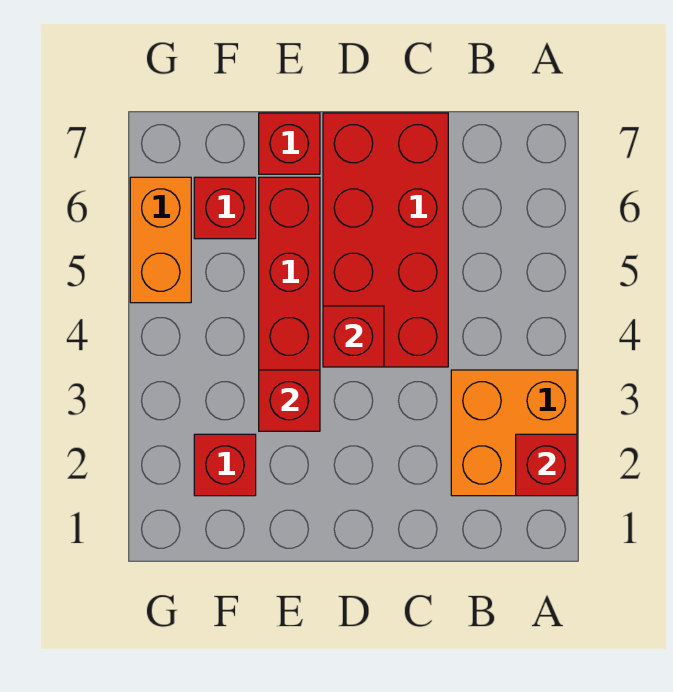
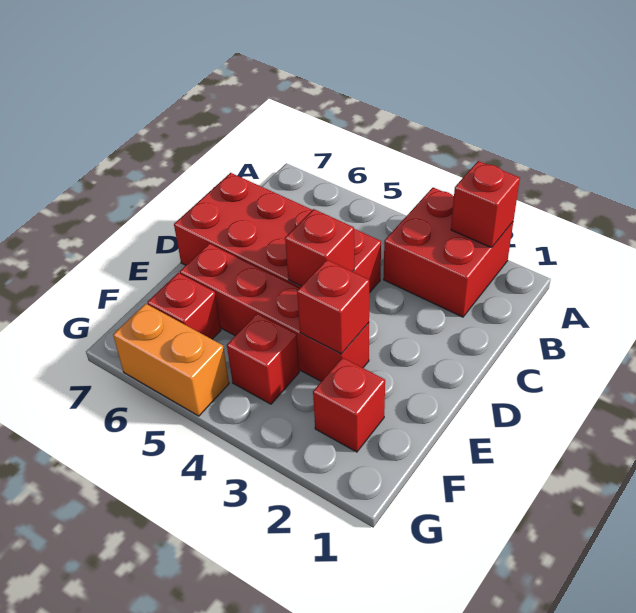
orange 2x2 brick [451,370,577,496] -> red 2x2 brick [384,188,513,317]
red 1x1 brick [259,113,320,174] -> red 1x1 brick moved to [227,314,299,404]

